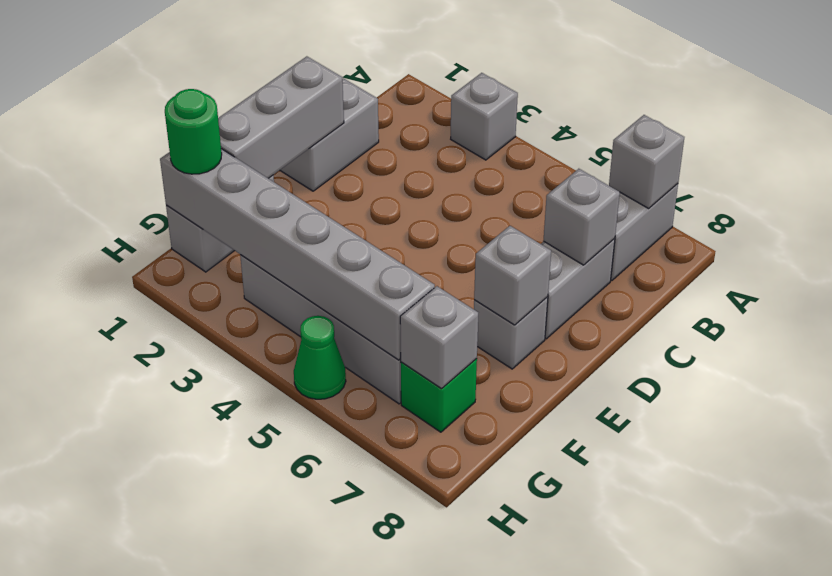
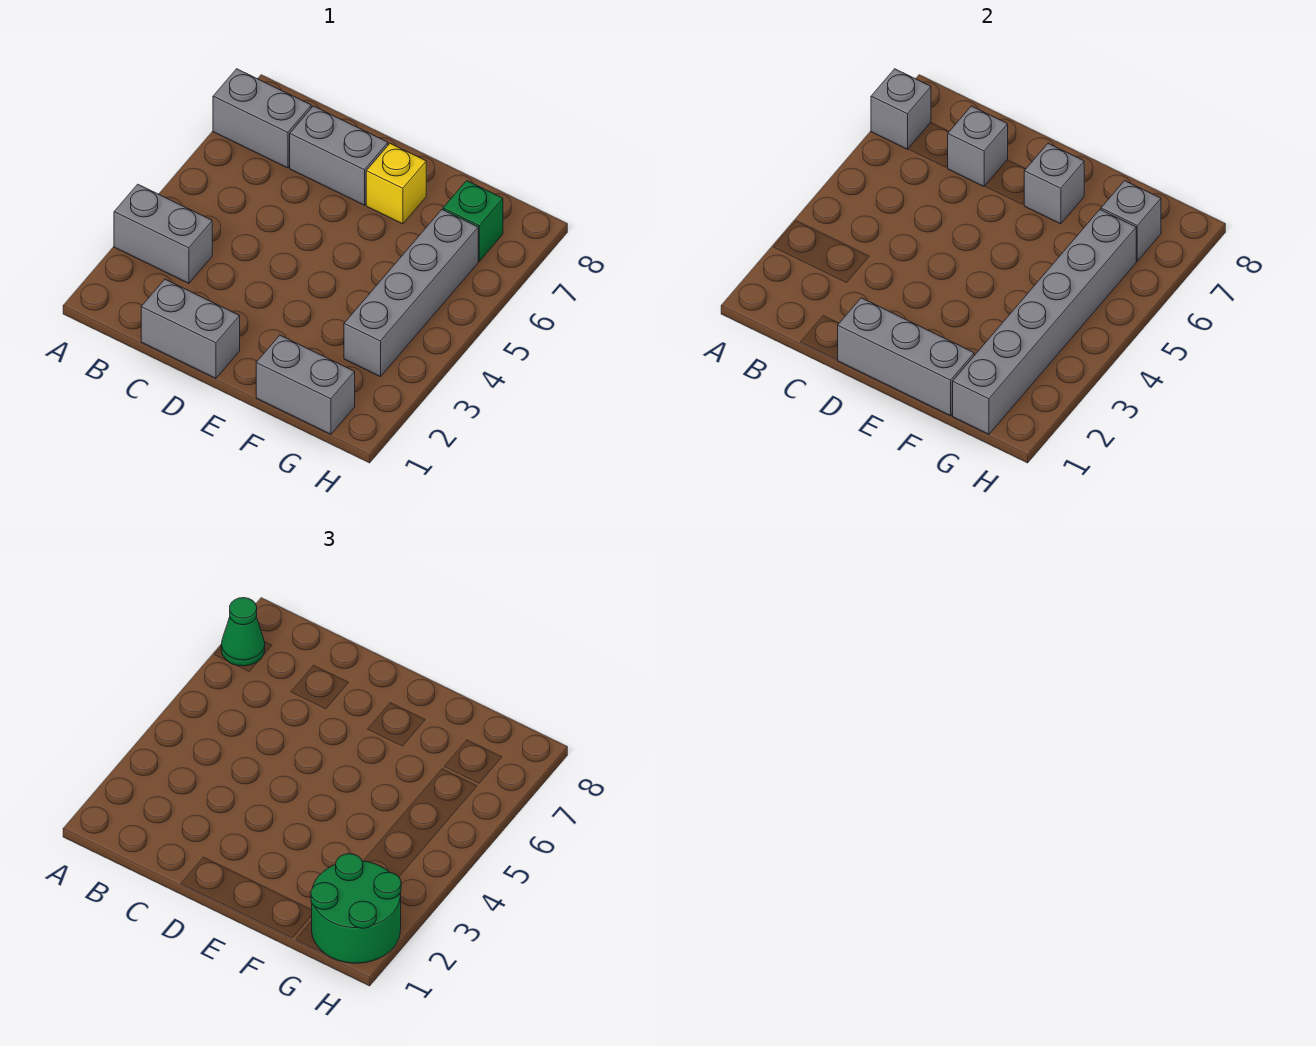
grey 1x1 brick [451,73,518,160] -> grey 1x2 brick [114,184,212,283]
grey 1x1 brick [474,297,548,369] -> yellow 1x1 brick [366,144,426,224]
green 1x1 round brick [165,89,222,174] -> green 2x2 round brick [311,854,401,963]
green 1x1 cone [294,316,346,399] -> green 1x1 cone moved to [221,598,265,666]

